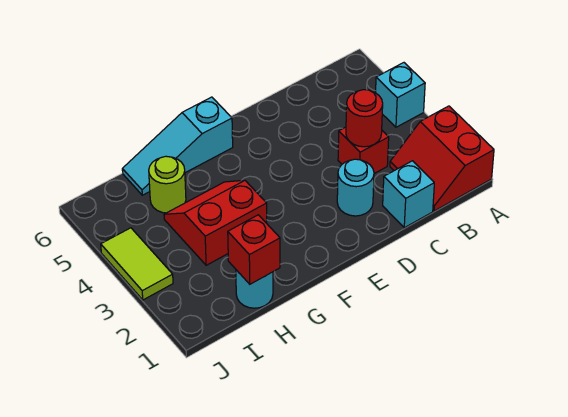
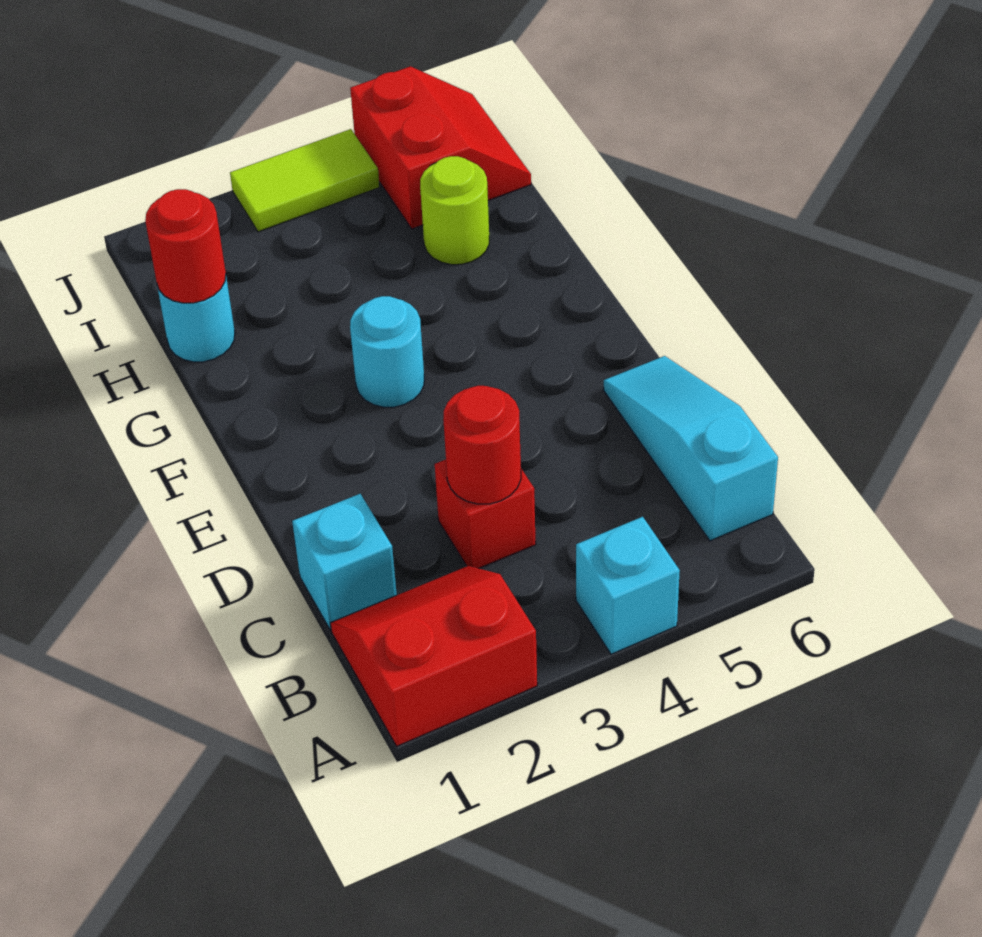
cyan 1x1 round brick [337,159,374,216] -> cyan 1x1 round brick moved to [350,296,424,407]
cyan 1x3 slope [122,97,233,195] -> cyan 1x3 slope moved to [604,356,778,541]
red 2x2 slope [164,180,267,265] -> red 2x2 slope moved to [350,66,531,229]
red 1x1 brick [228,215,280,284] -> red 1x1 round brick [145,189,226,303]

